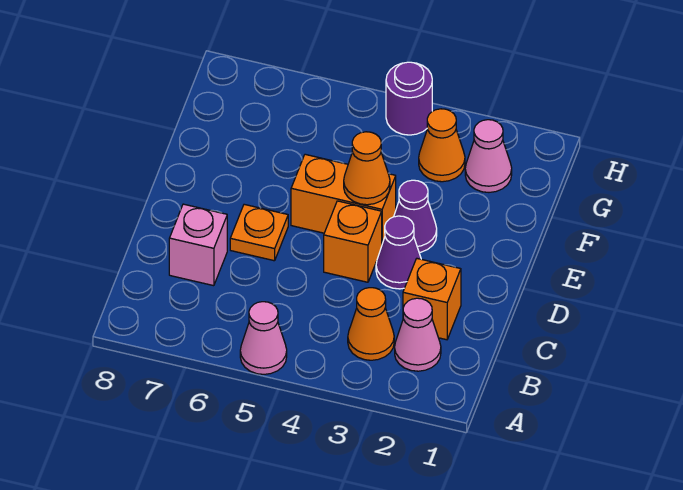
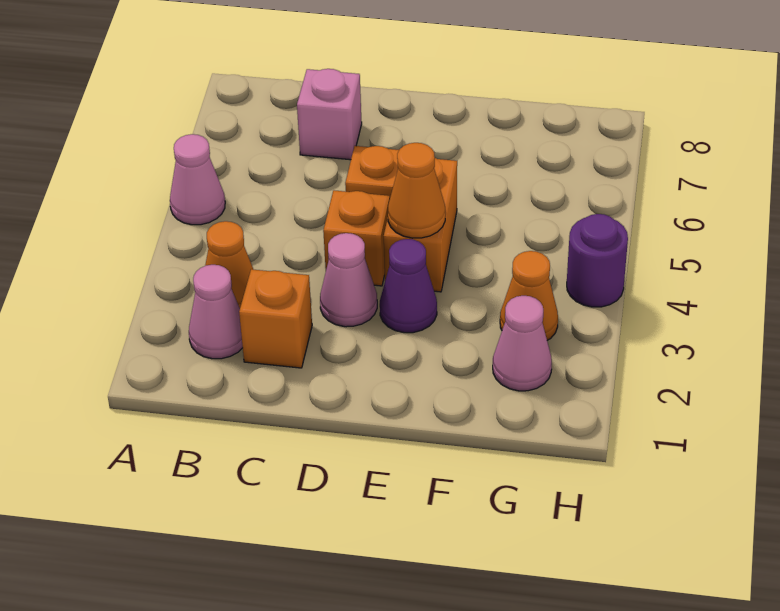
purple 1x1 cone [376,216,421,289] -> pink 1x1 cone [320,233,377,327]

